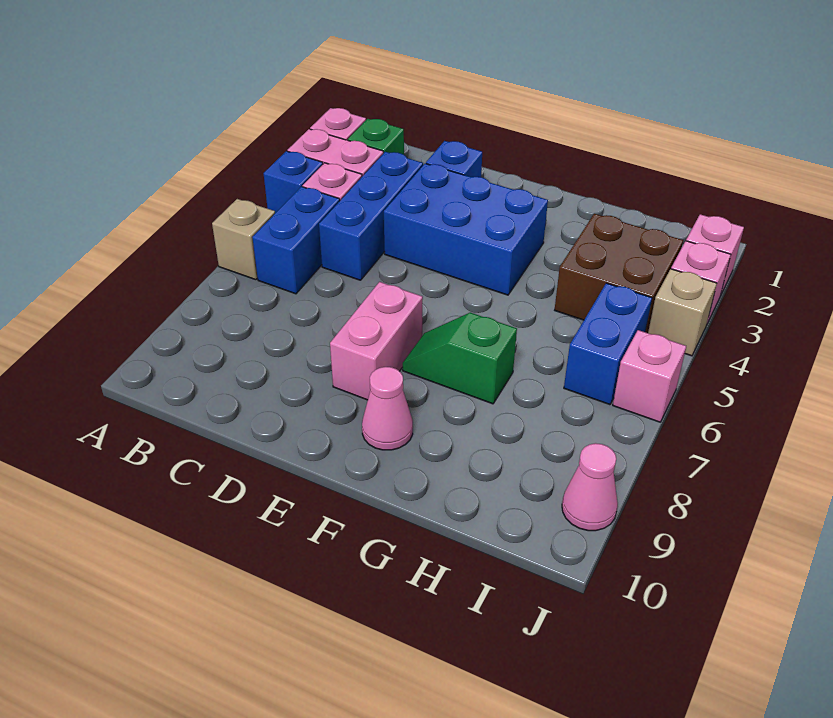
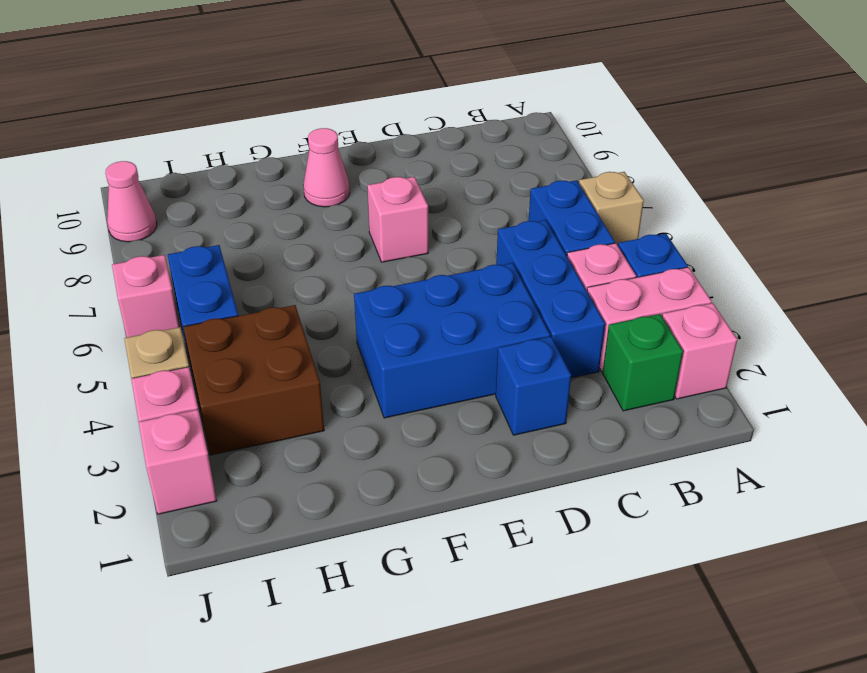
pink 1x2 brick [330,282,423,400] -> pink 1x1 brick [367,177,428,262]
green 1x2 slope [403,313,517,404] -> none

